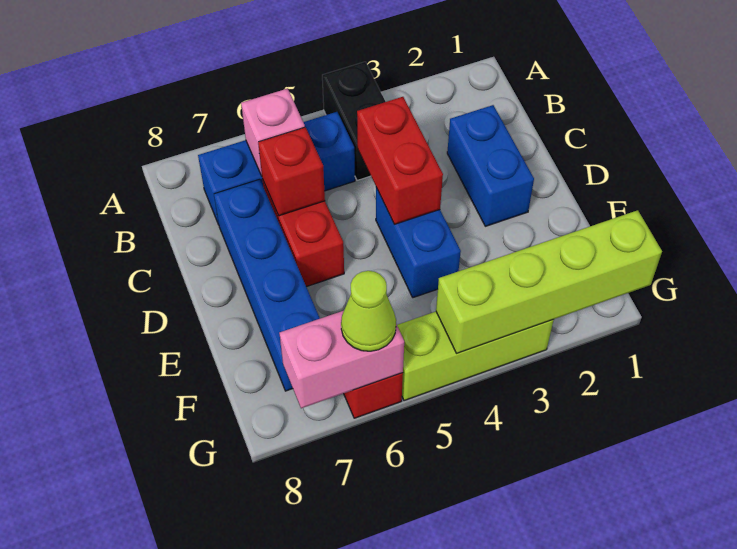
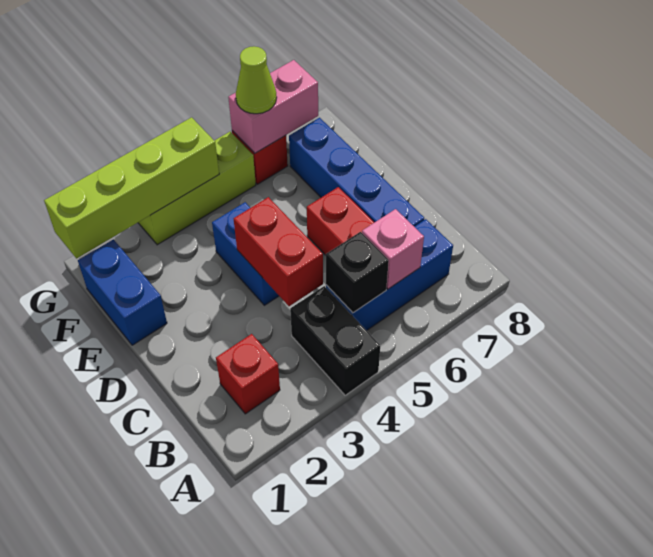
none -> black 1x1 brick [326,232,389,313]
blue 1x2 brick [447,105,534,226] -> blue 1x2 brick moved to [78,239,167,345]
red 1x1 brick [258,127,325,216] -> red 1x1 brick moved to [216,334,280,414]

